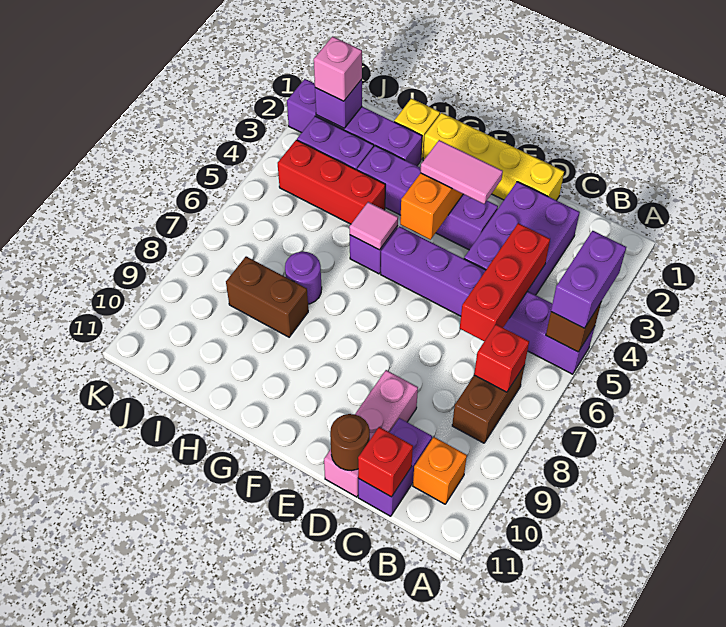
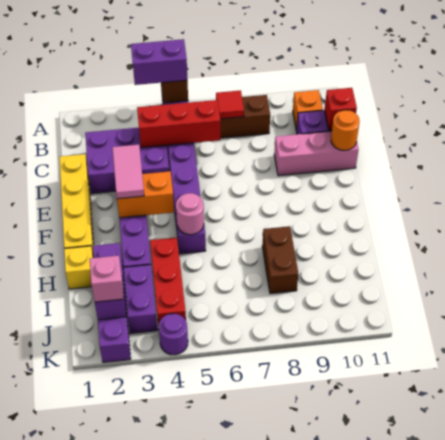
red 1x1 brick [474,324,529,392] -> red 1x1 tile [216,90,244,119]
brown 1x1 round brick [330,414,370,471] -> orange 1x1 round brick [331,110,360,150]
pink 1x1 tile [349,202,398,250] -> pink 1x1 round brick [176,193,204,235]
purple 1x1 round brick [285,252,322,304] -> purple 1x1 round brick moved to [159,314,188,355]

